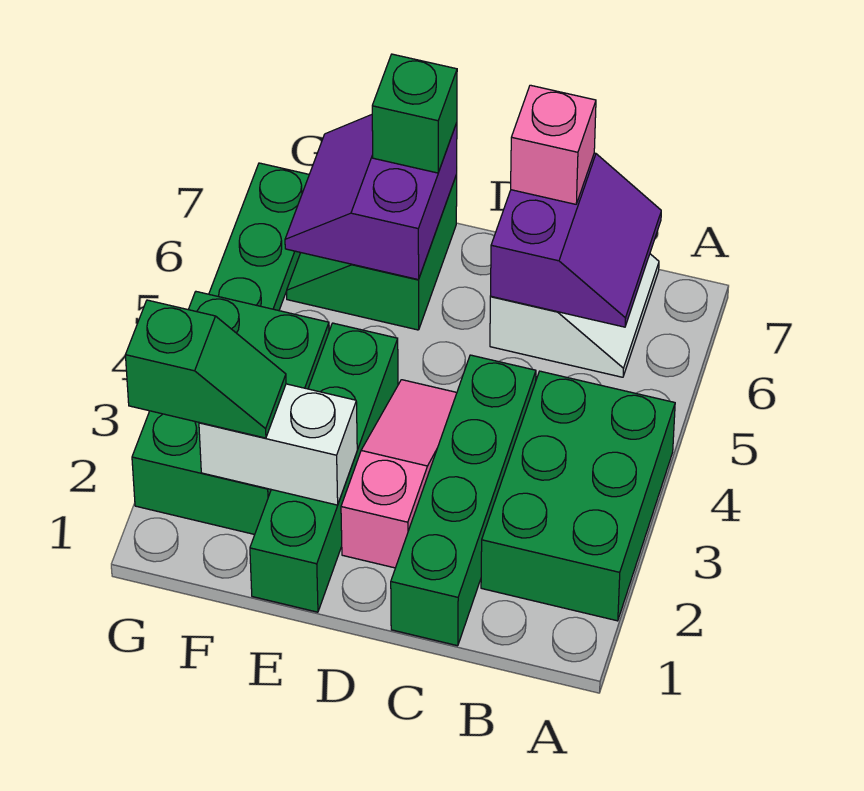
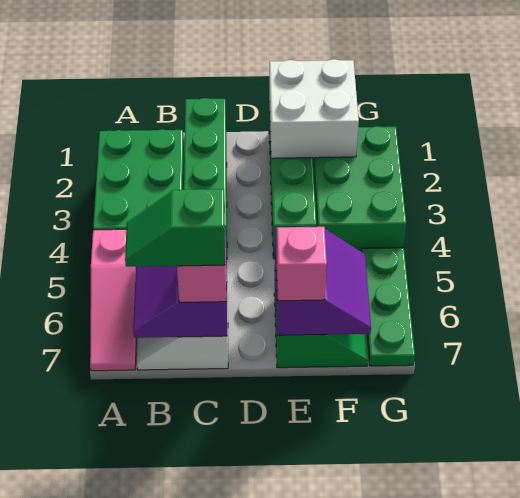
pink 1x3 slope [341,380,457,568] -> pink 1x3 slope moved to [90,229,137,371]
white 1x2 brick [199,384,357,505] -> white 2x2 brick [269,59,359,158]
green 1x1 brick [372,54,457,173] -> pink 1x1 brick [277,227,327,301]
green 1x2 slope [126,300,286,438] -> green 1x2 slope moved to [125,189,225,267]

